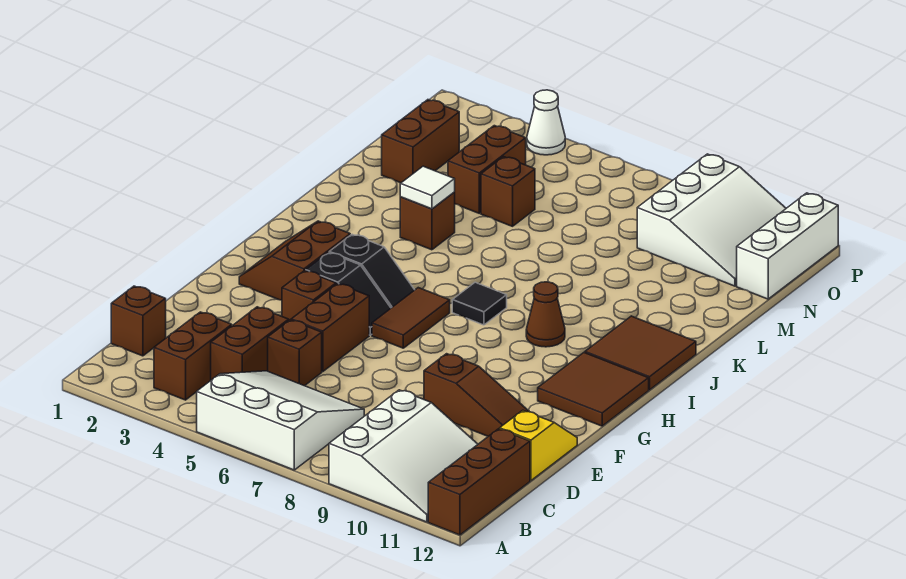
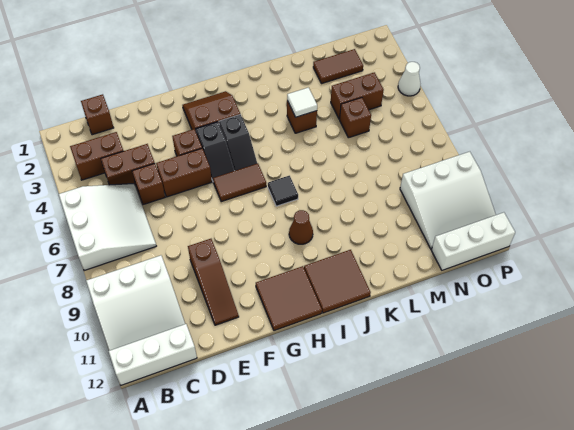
brown 1x3 brick [428,429,530,535] -> white 1x3 brick [109,324,197,385]
yellow 1x2 slope [500,410,577,480] -> none
brown 1x2 brick [382,100,459,183] -> brown 1x2 tile [313,49,363,84]

